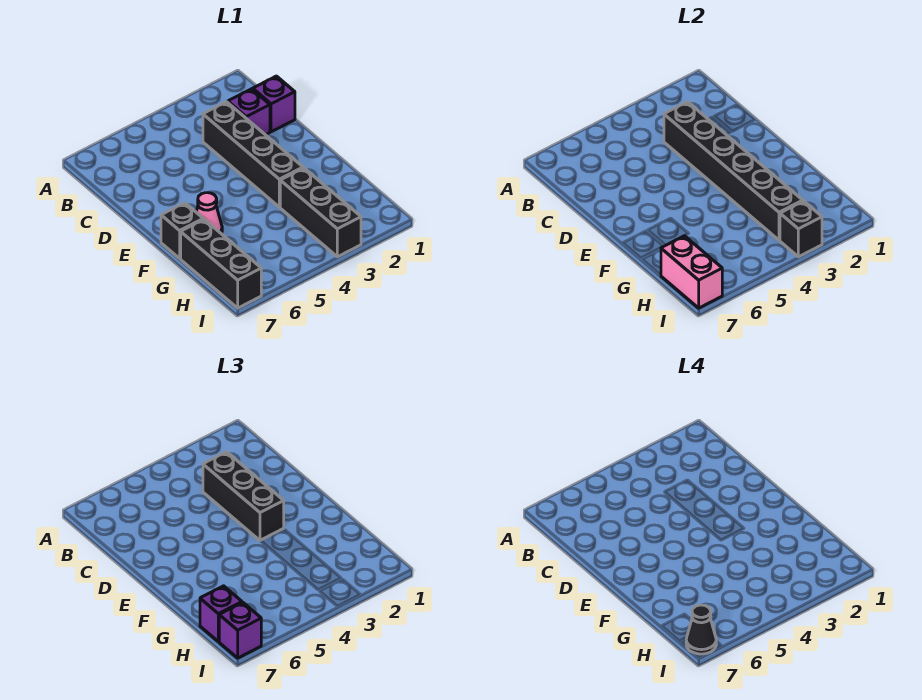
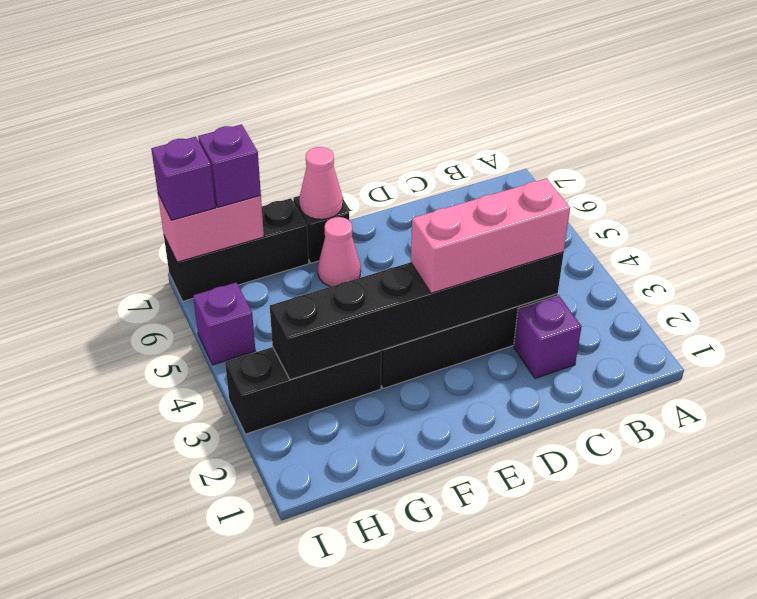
purple 1x1 brick [253,76,295,132] -> purple 1x1 brick moved to [193,283,255,365]
black 1x3 brick [203,452,284,541] -> pink 1x3 brick [411,178,570,293]
none -> pink 1x1 cone [299,147,343,219]
black 1x1 brick [780,201,822,257] -> none
black 1x1 cone [686,605,716,654] -> none

